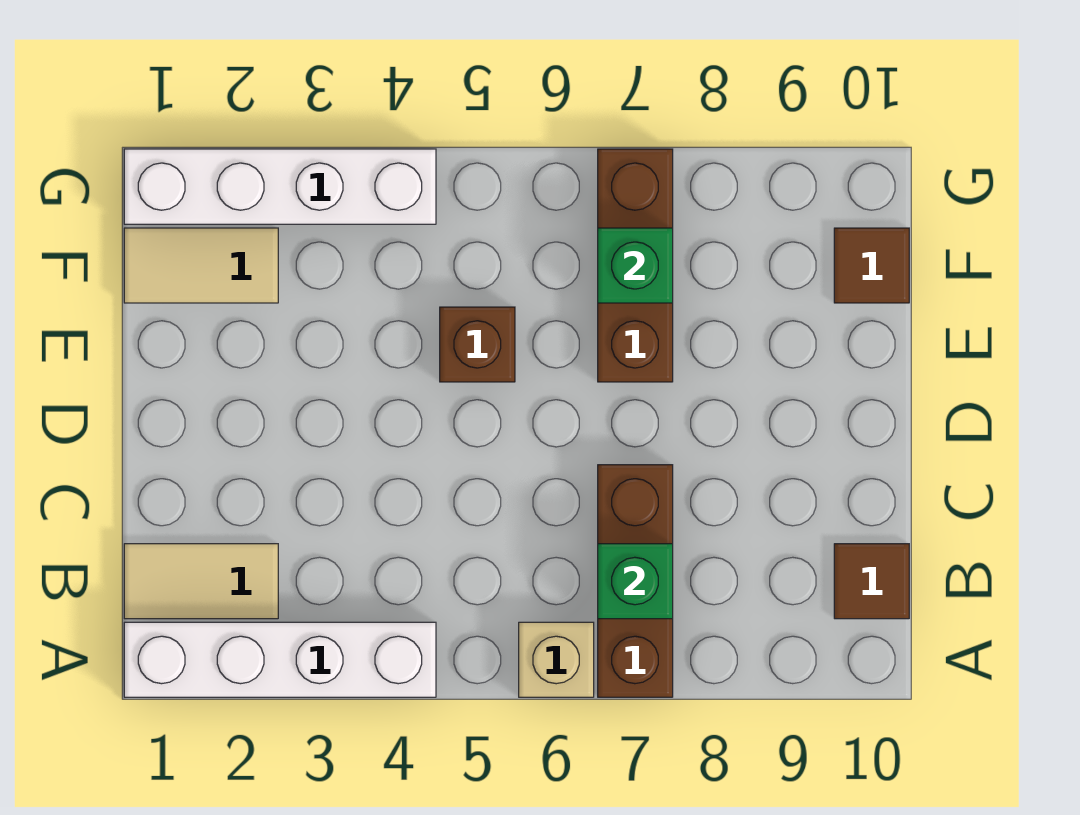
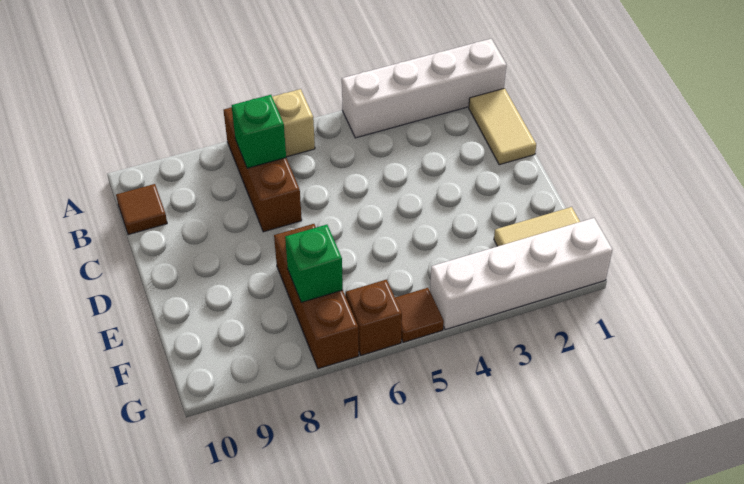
tan 1x2 tile [124,544,278,619] -> tan 1x2 tile turned to [469,88,536,165]
brown 1x1 brick [440,307,515,382] -> brown 1x1 brick moved to [345,280,402,355]
brown 1x1 tile [834,228,909,303] -> brown 1x1 tile moved to [395,288,444,343]

